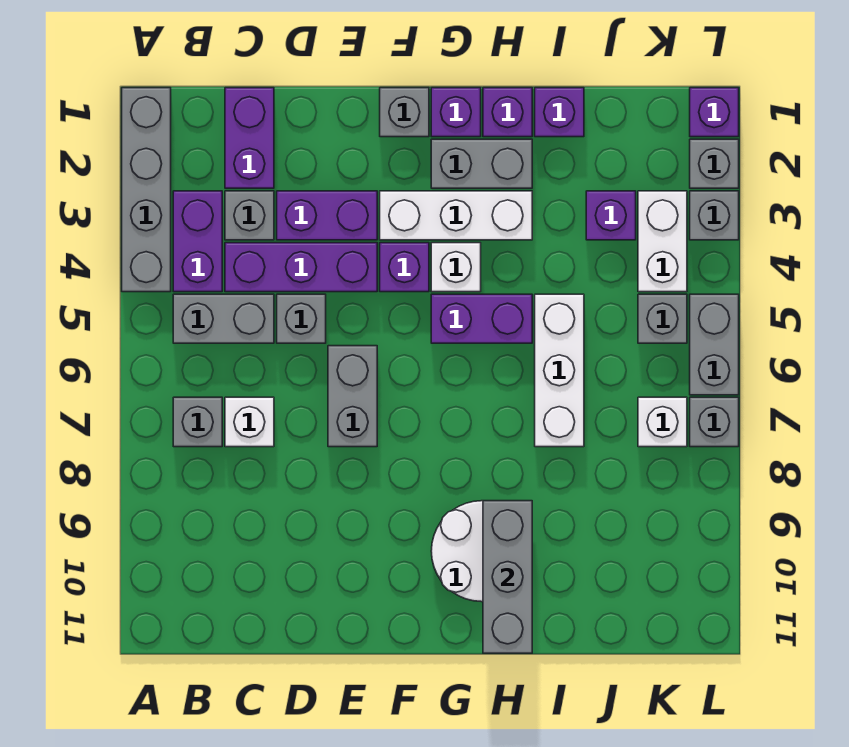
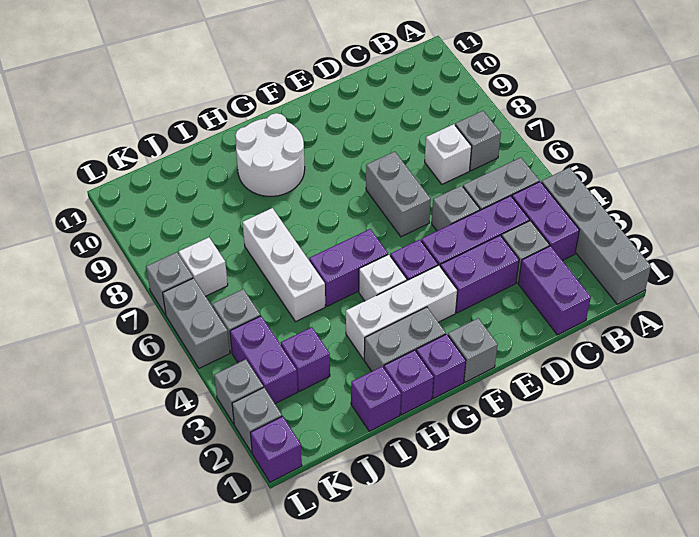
grey 1x3 brick [483,501,532,653] -> none
white 1x2 brick [638,191,687,292] -> purple 1x2 brick [230,316,298,404]

